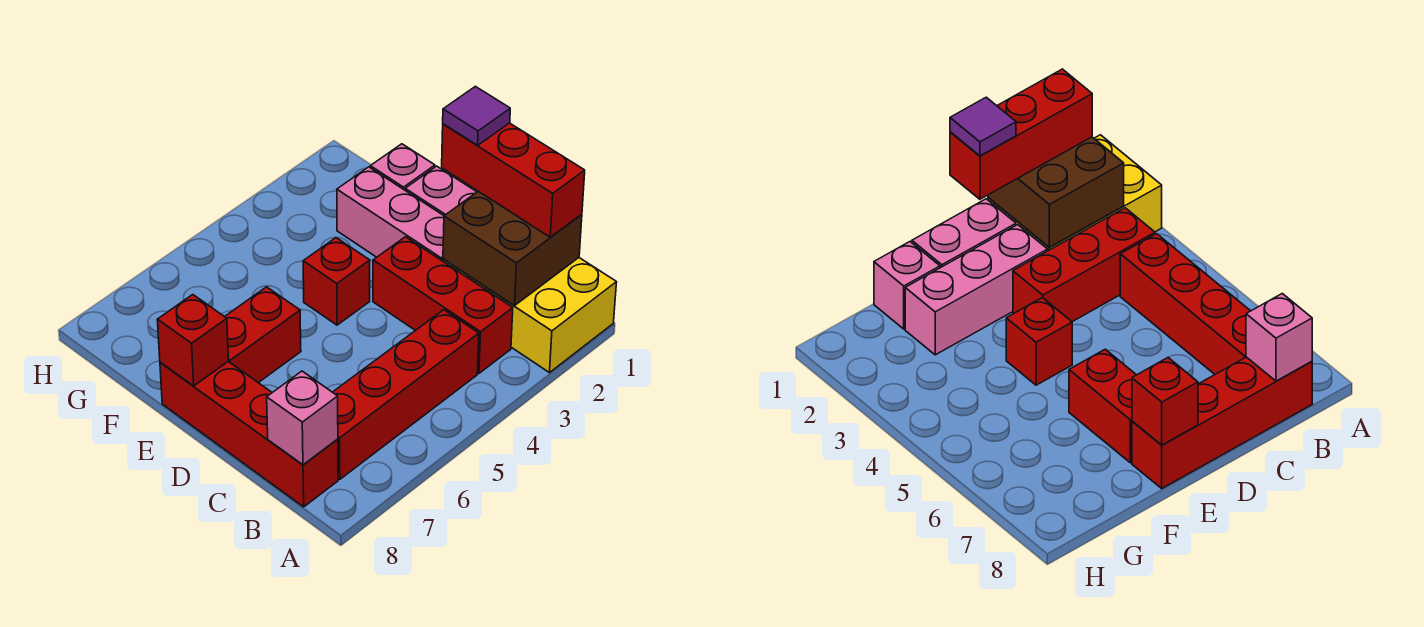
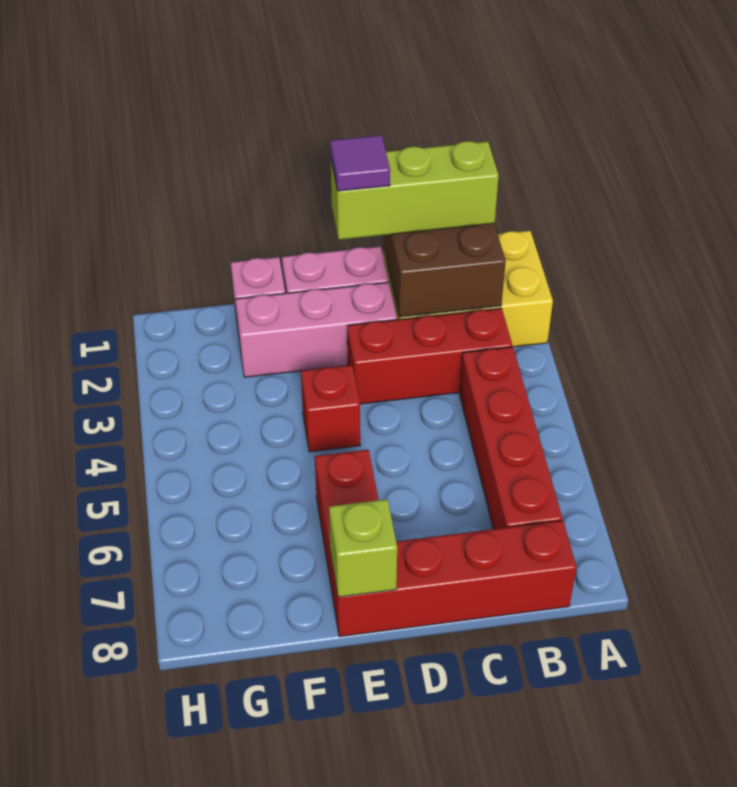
red 1x3 brick [442,123,585,237] -> lime 1x3 brick [331,141,499,240]
pink 1x1 brick [267,371,338,465] -> none
red 1x1 brick [157,295,228,386] -> lime 1x1 brick [329,499,397,597]

